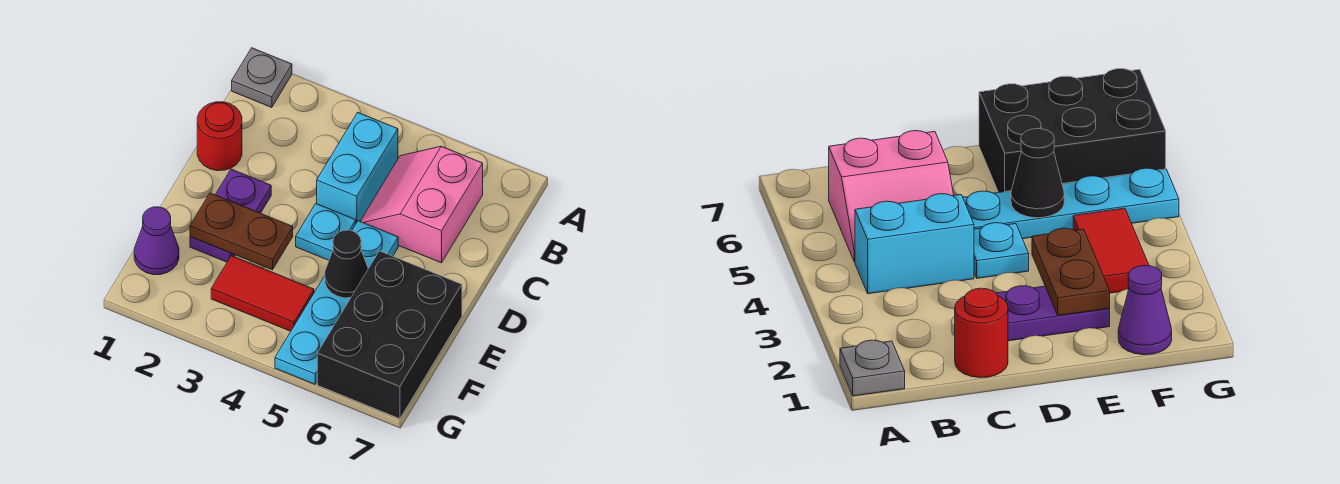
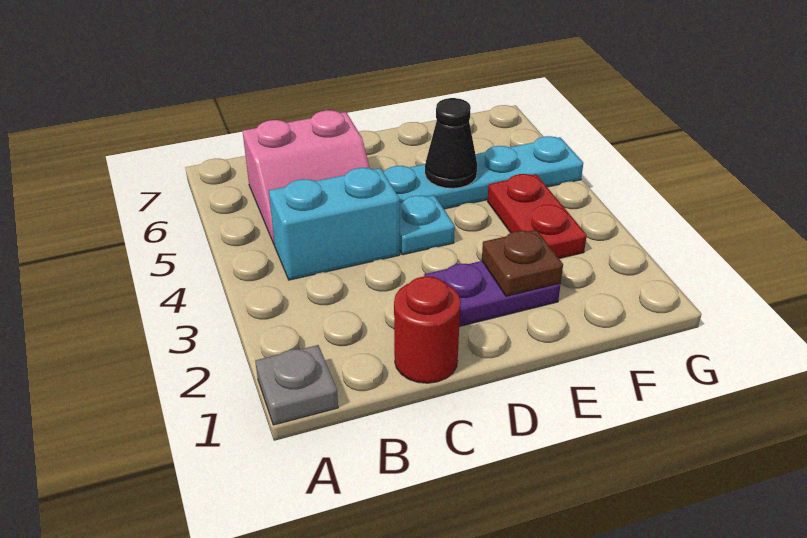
brown 1x2 plate [190,193,293,270] -> brown 1x1 plate [482,230,563,296]
black 2x3 brick [317,251,462,419] -> none
purple 1x1 cone [134,207,179,275] -> none
red 1x2 tile [211,256,314,331] -> red 1x2 plate [487,174,587,259]

